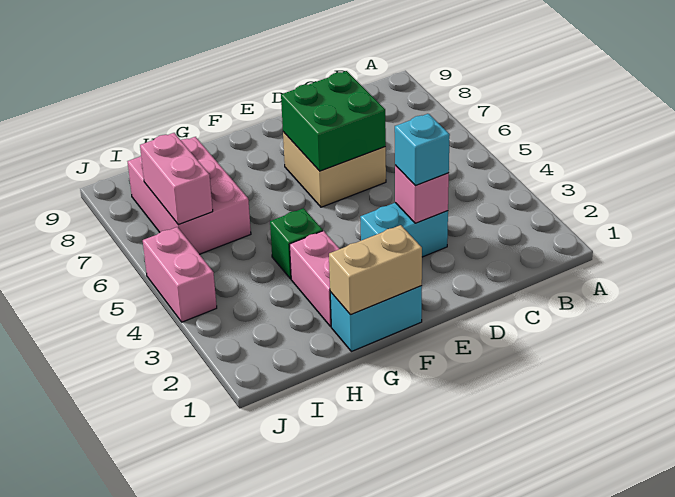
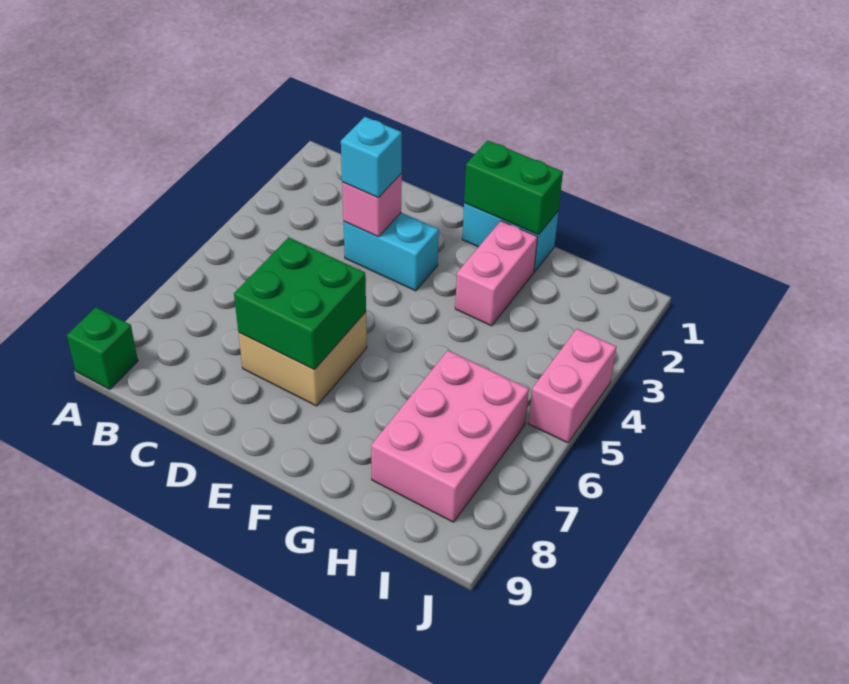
tan 1x2 brick [329,225,422,315] -> green 1x2 brick [464,140,563,235]
green 1x1 brick [270,208,323,279] -> green 1x1 brick moved to [67,307,138,389]
pink 1x2 brick [140,133,213,225] -> none

